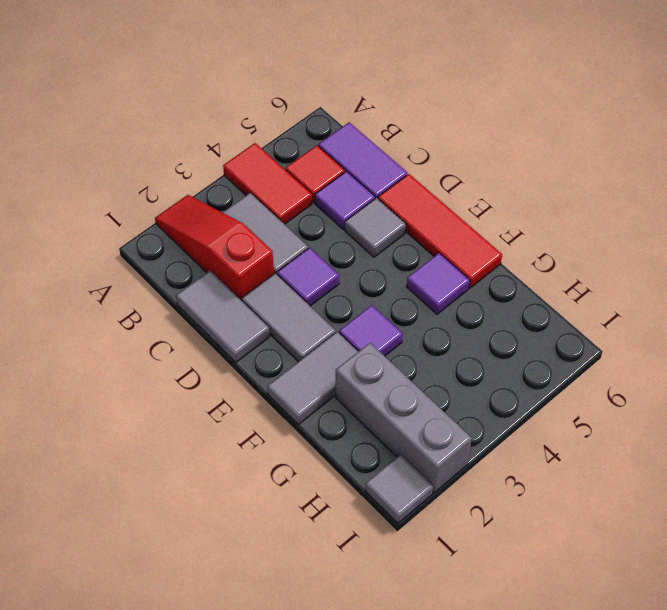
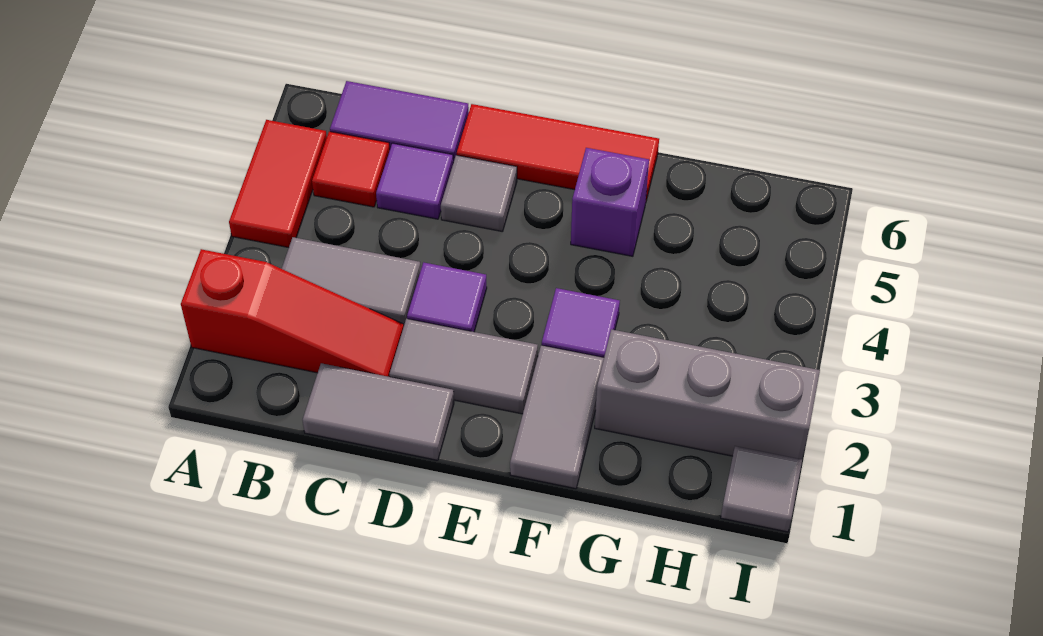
red 1x3 slope [155,195,274,301] -> red 1x3 slope turned to [181,249,404,377]
red 1x2 tile [223,143,312,224] -> red 1x2 tile turned to [229,120,327,248]
purple 1x1 tile [407,253,470,314] -> purple 1x1 brick [571,148,649,256]

